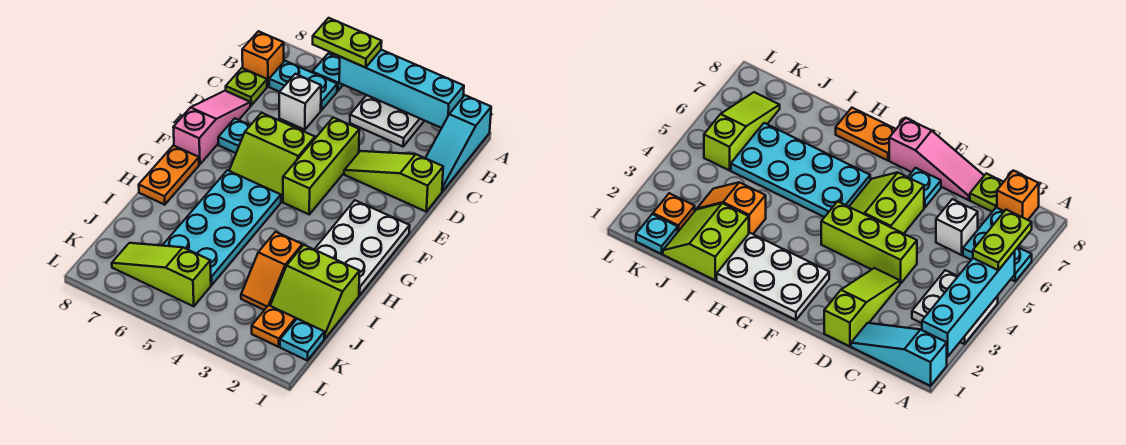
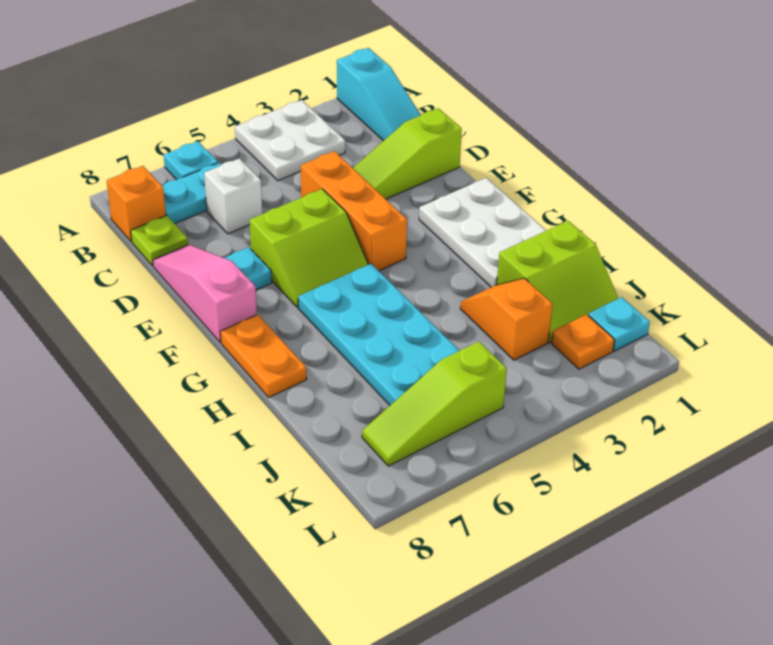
cyan 1x4 brick [339,50,464,128] -> none
lime 1x2 plate [313,18,382,68] -> none
lime 1x3 brick [283,118,359,214] -> orange 1x3 brick [300,151,407,271]
orange 1x2 slope [241,232,302,310] -> orange 1x2 slope turned to [460,278,552,360]

